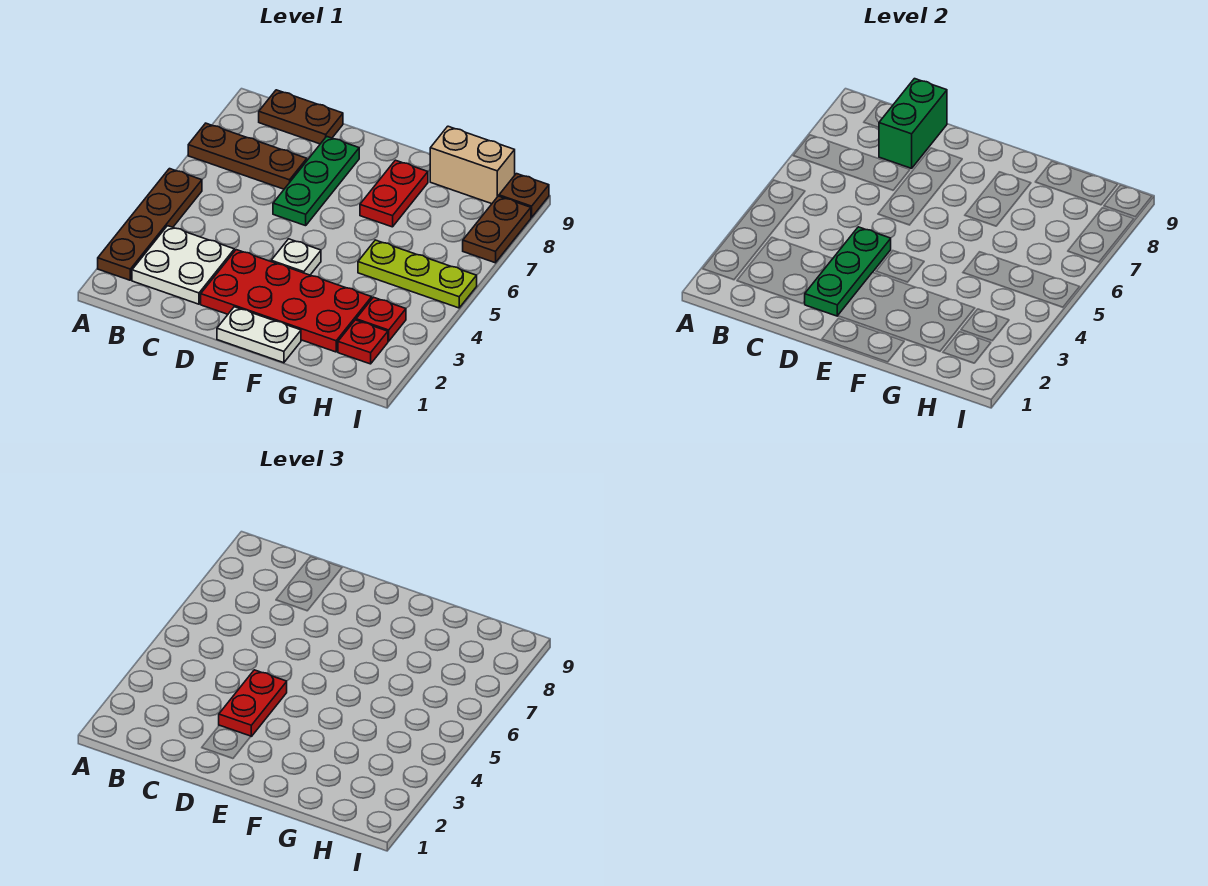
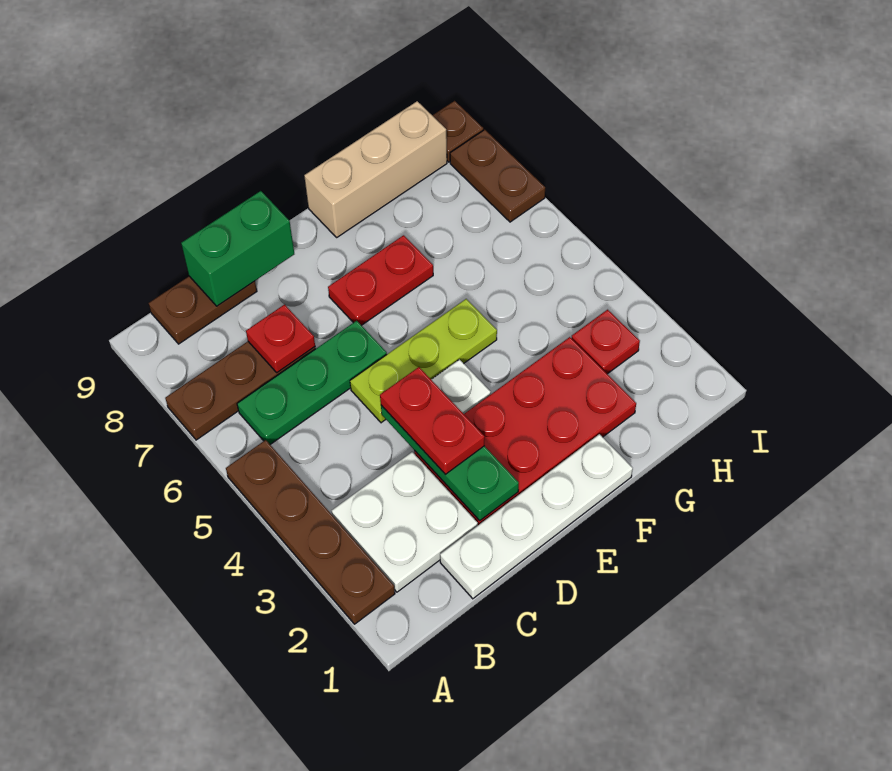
green 1x2 brick [879,79,947,168] -> green 1x2 brick turned to [181,191,294,306]
green 1x3 plate [273,136,359,226] -> green 1x3 plate turned to [237,321,387,444]
white 1x2 plate [217,307,301,363] -> white 1x4 plate [440,434,633,599]
red 1x2 plate [360,160,428,227] -> red 1x2 plate turned to [328,235,433,325]
lime 1x3 plate [358,240,477,308] -> lime 1x3 plate moved to [350,299,497,423]
tan 1x2 brick [430,126,515,204] -> tan 1x3 brick [304,101,447,237]
red 1x1 plate [338,320,388,364] -> red 1x1 plate moved to [246,304,315,372]

